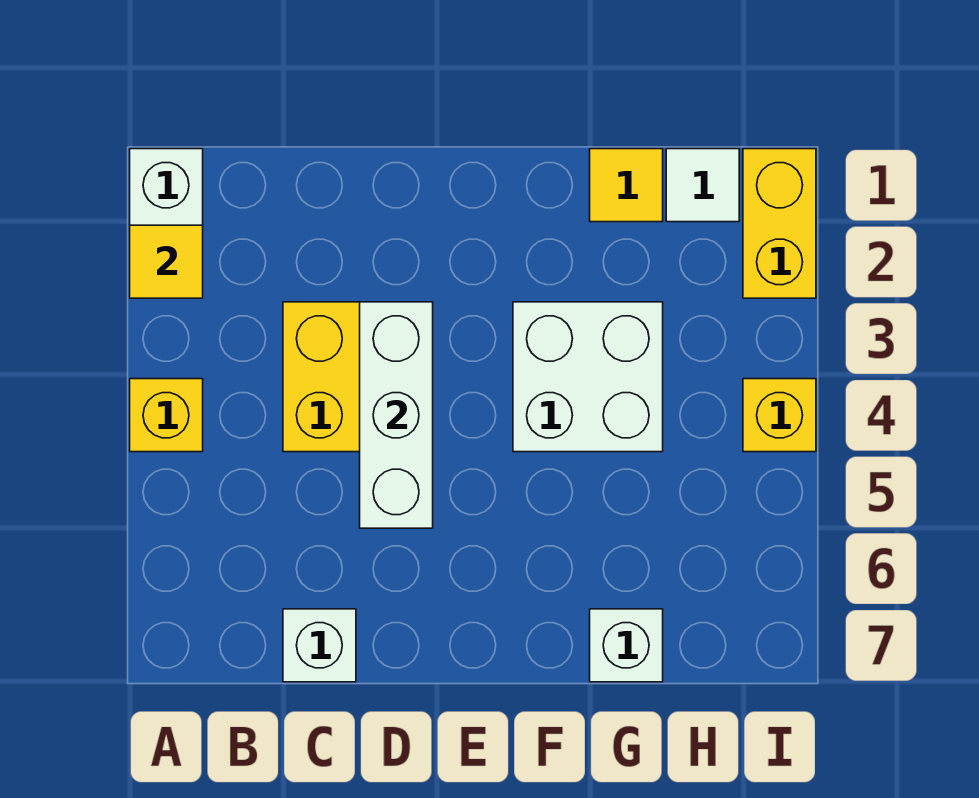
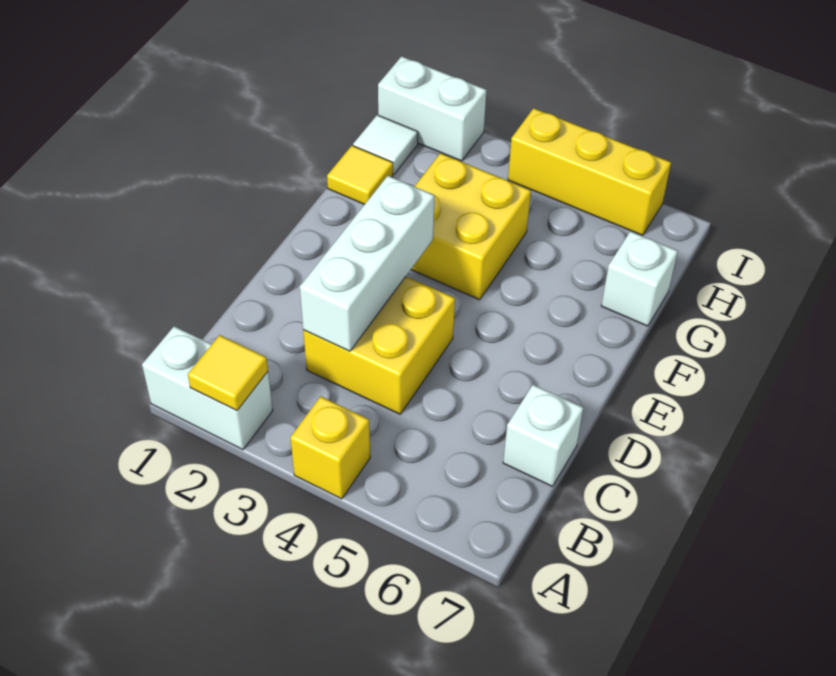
white 1x3 brick [360,302,433,528] -> white 1x3 brick turned to [300,176,434,351]
white 2x2 brick [513,302,663,452] -> yellow 2x2 brick [411,153,531,300]
yellow 1x2 brick [743,149,816,298] -> white 1x2 brick [378,56,486,161]
yellow 1x1 brick [743,379,816,452] -> yellow 1x3 brick [508,108,671,235]

